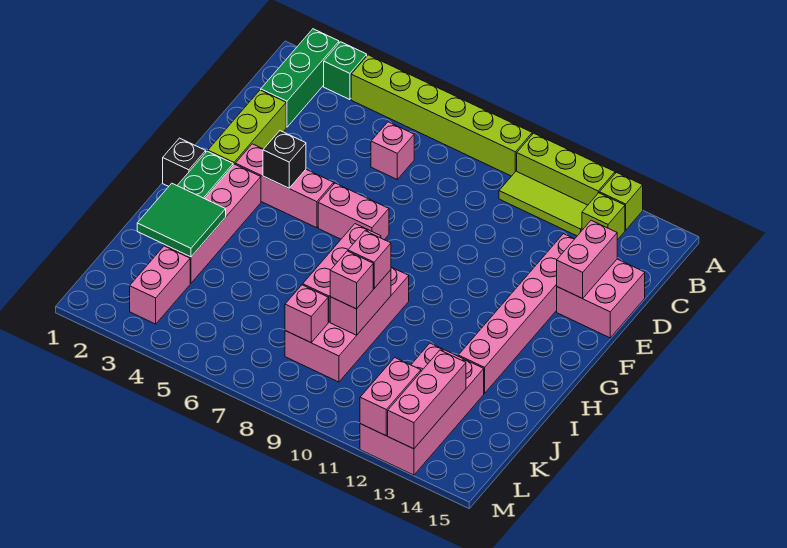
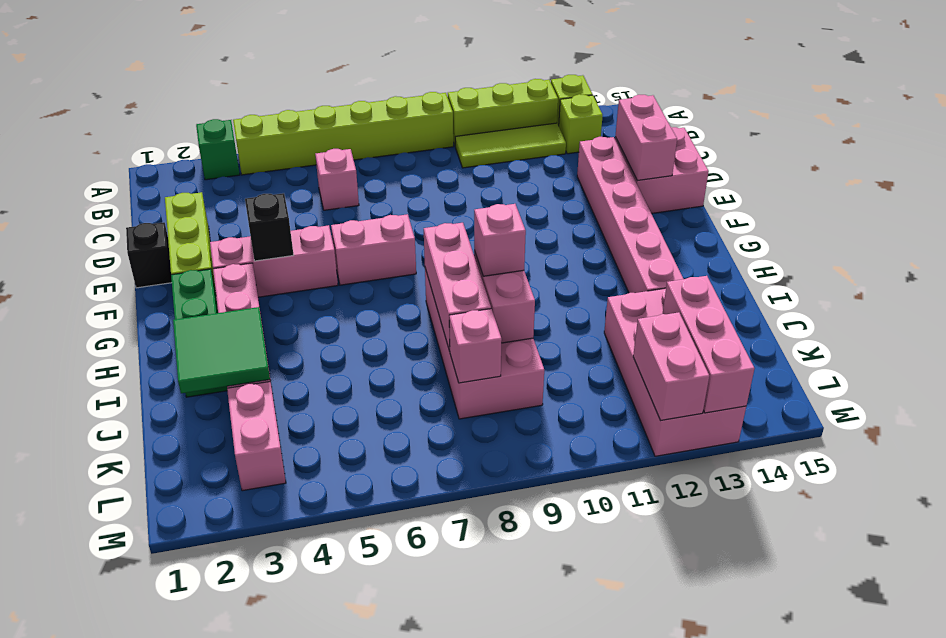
green 1x3 brick [261,29,339,127] -> none
black 1x1 brick [163,138,206,186] -> black 1x1 brick moved to [126,222,172,288]
pink 1x1 brick [330,251,373,309] -> none

